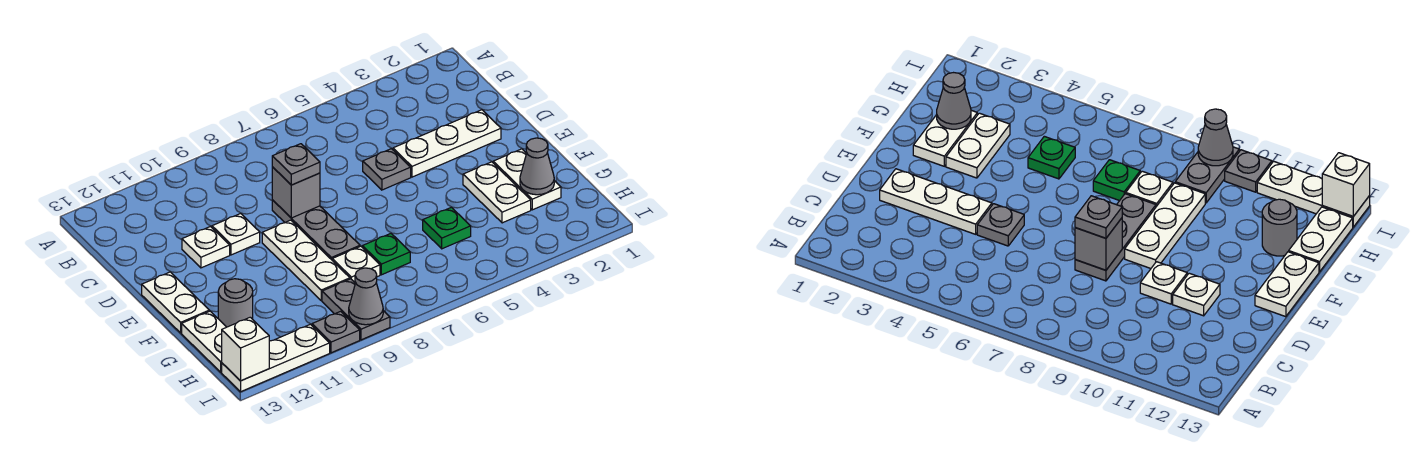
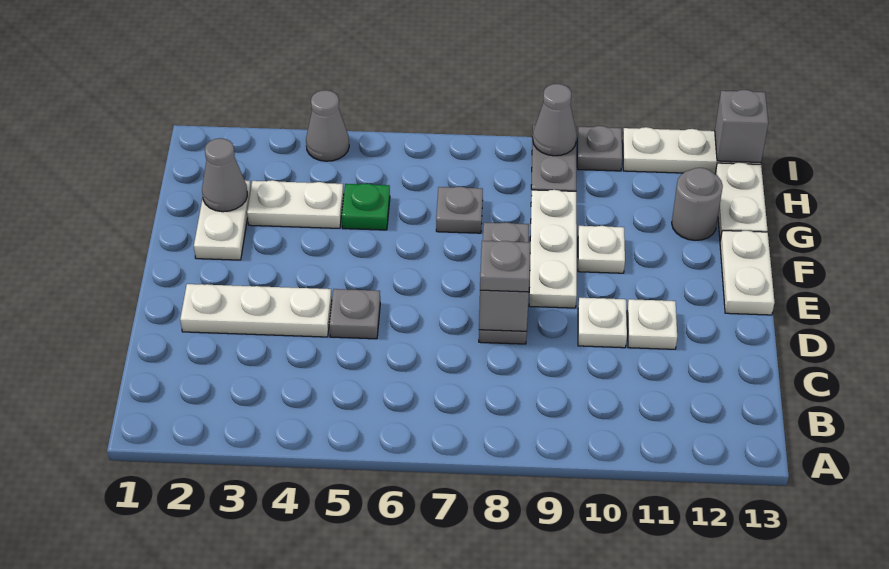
white 1x2 plate [463,162,531,223] -> white 1x2 plate turned to [247,180,344,228]
green 1x1 plate [362,234,410,275] -> grey 1x1 plate [436,187,483,233]
white 1x1 plate [332,246,380,283] -> white 1x1 plate moved to [578,226,625,273]
none -> grey 1x1 cone [306,90,349,161]
white 1x1 brick [222,317,269,381] -> grey 1x1 brick [715,90,768,162]

